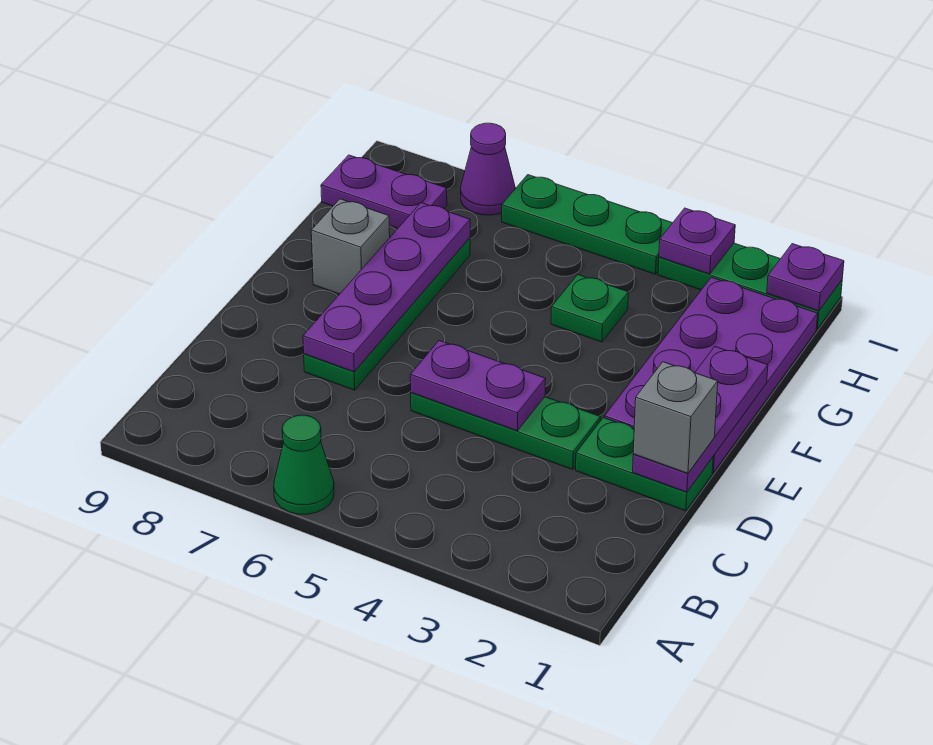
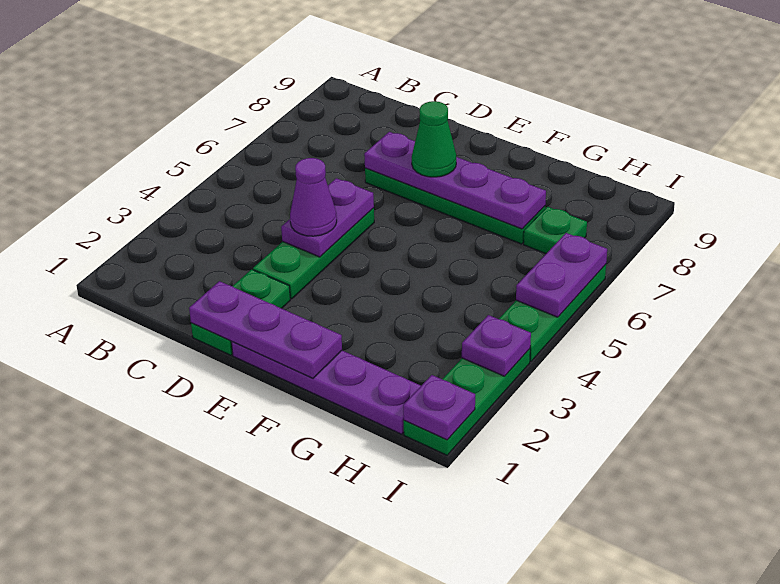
green 1x1 cone [274,415,334,514] -> green 1x1 cone moved to [412,101,456,177]
grey 1x1 brick [633,362,718,473] -> none
purple 2x4 plate [604,277,818,473] -> purple 1x4 plate [231,342,421,434]
grey 1x1 brick [311,199,390,294] -> none
green 1x1 plate [551,275,628,342] -> green 1x1 plate moved to [524,207,587,254]
purple 1x2 plate [321,155,447,228] -> purple 1x2 plate moved to [516,233,607,317]
purple 1x1 cone [461,123,515,215] -> purple 1x1 cone moved to [290,158,337,236]

